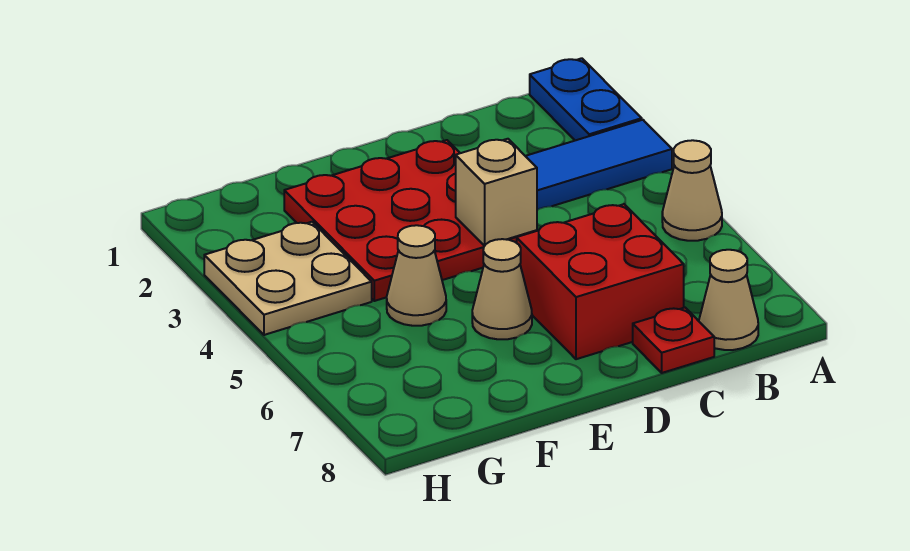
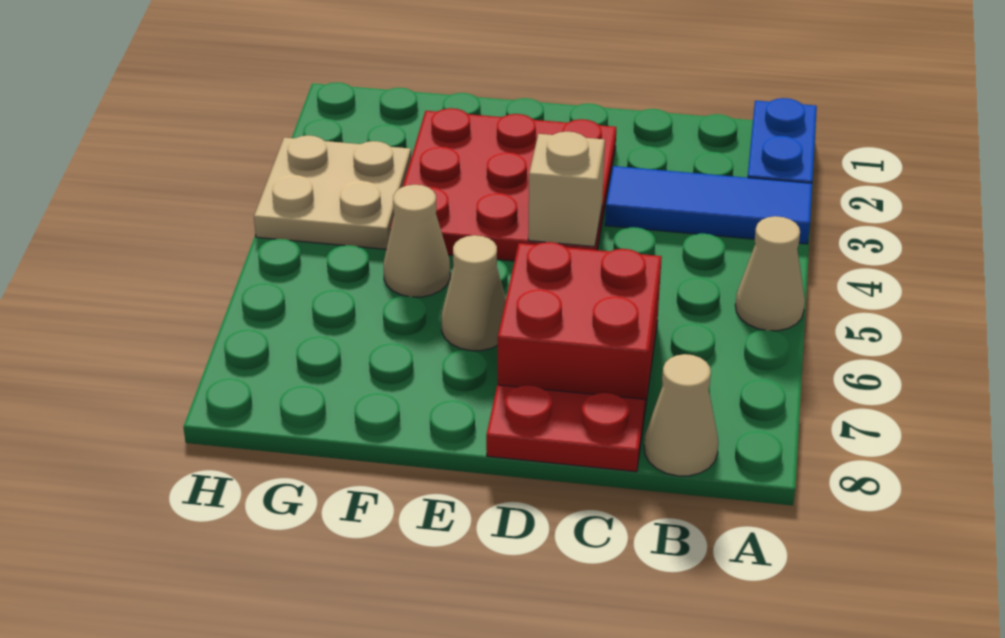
red 1x1 plate [633,308,714,373] -> red 1x2 plate [486,385,645,472]

